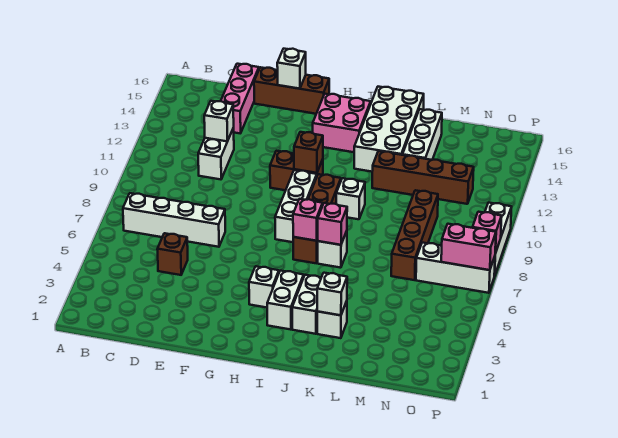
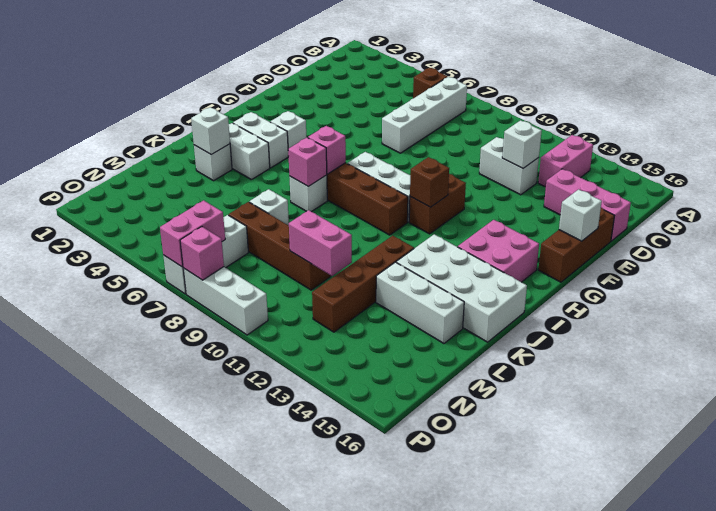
none -> pink 1x2 brick [538,135,593,187]
brown 1x1 brick [157,233,188,275] -> brown 1x1 brick moved to [413,68,447,98]
white 1x1 brick [336,178,365,219] -> white 1x1 brick moved to [249,189,289,225]
none -> pink 1x2 brick [289,210,352,276]

